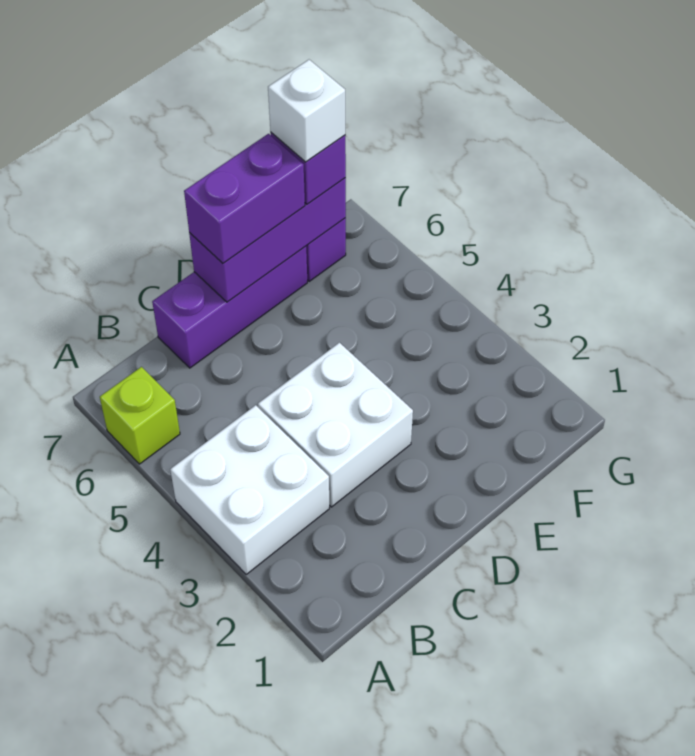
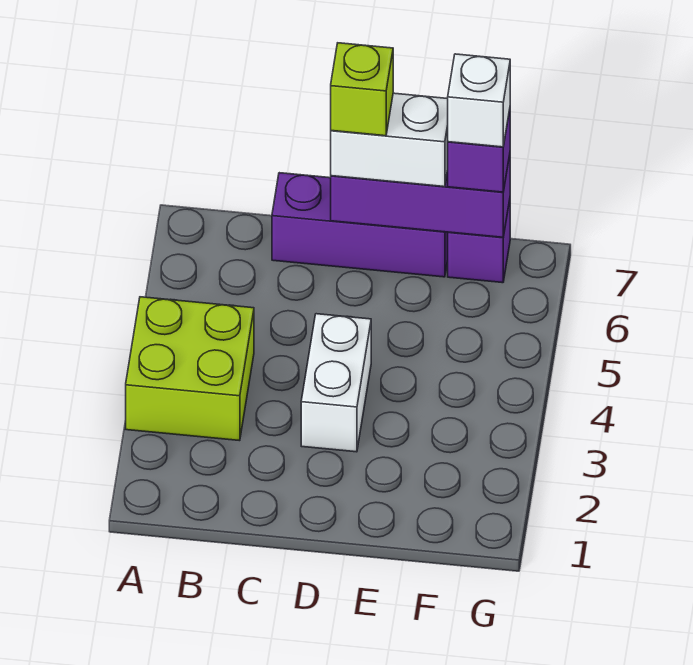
white 2x2 brick [170,405,329,574] -> lime 2x2 brick [126,297,254,441]
lime 1x1 brick [100,367,180,464] -> lime 1x1 brick moved to [331,43,393,136]
white 2x2 brick [258,343,413,507] -> white 1x2 brick [301,314,371,452]
purple 1x2 brick [184,134,305,263] -> white 1x2 brick [331,93,448,187]

